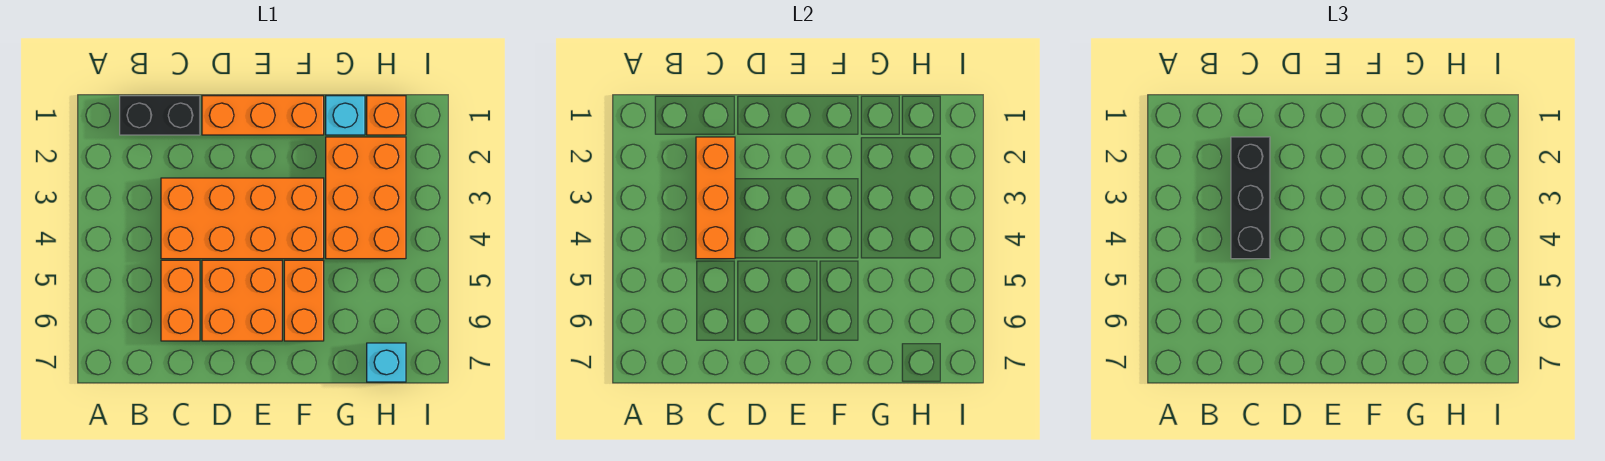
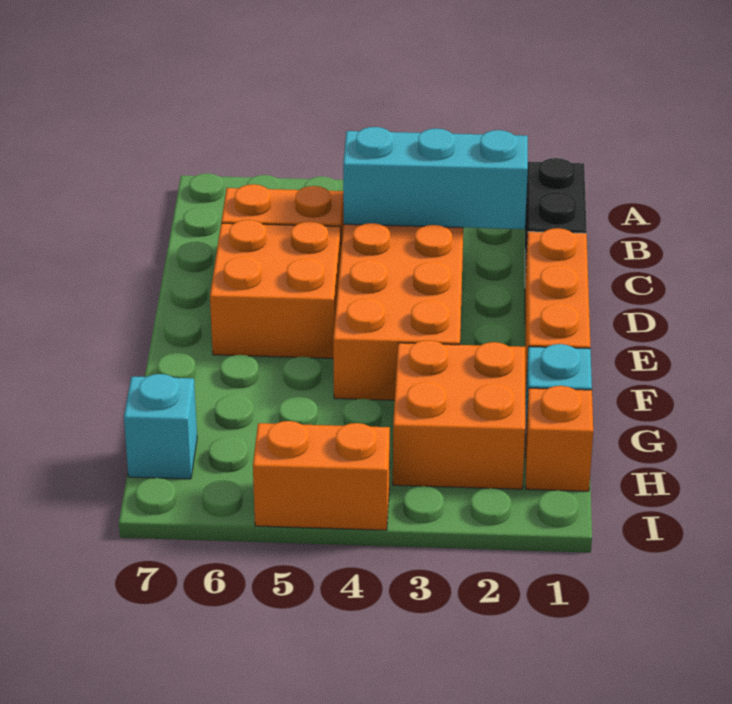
orange 1x3 brick [696,137,735,259] -> cyan 1x3 brick [343,127,528,229]
black 1x3 brick [1231,137,1270,259] -> none
orange 1x2 brick [284,260,324,341] -> orange 1x2 brick moved to [253,421,390,530]
orange 2x3 brick [326,137,406,259] -> orange 2x2 brick [393,340,525,489]

